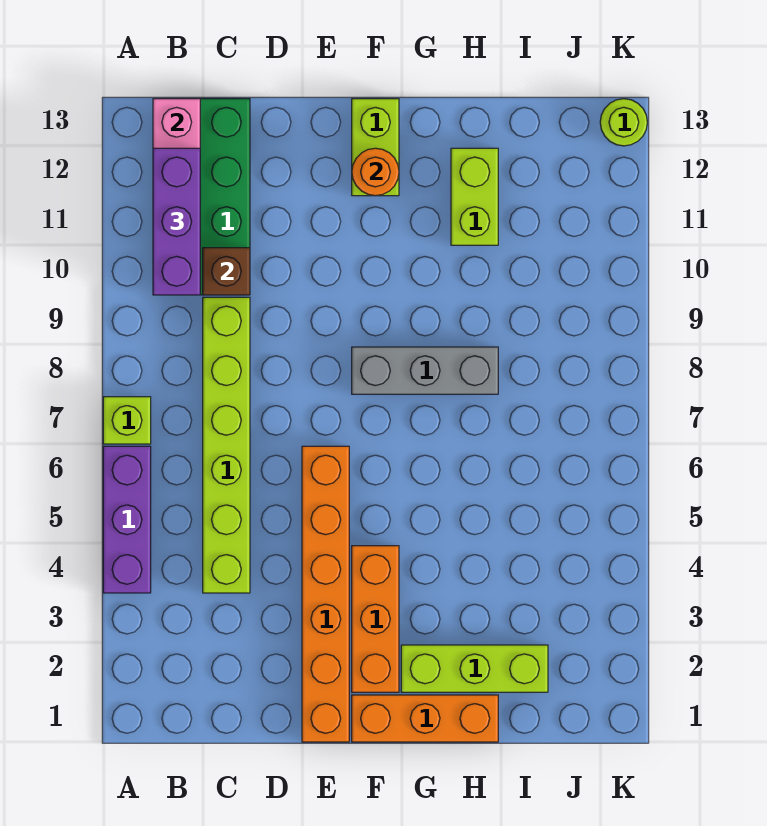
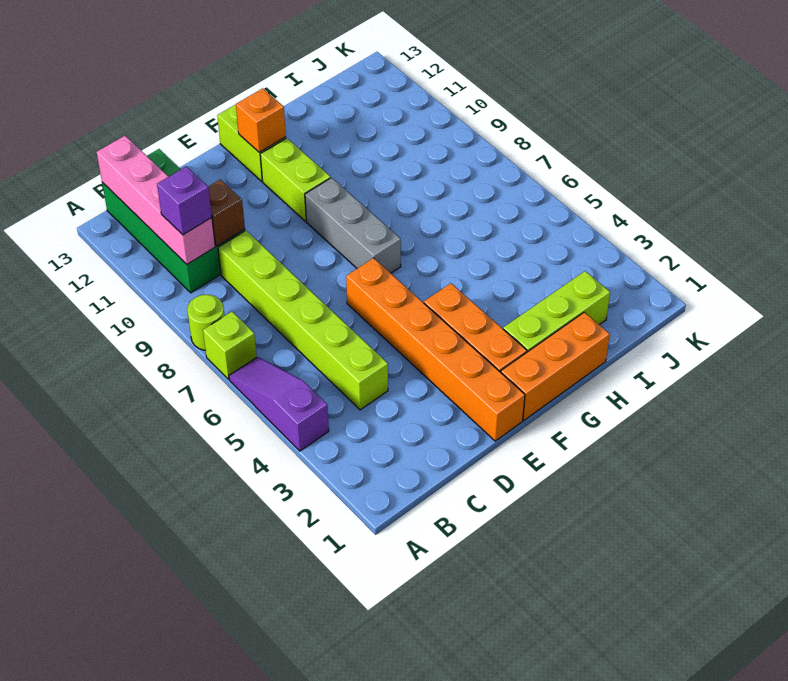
purple 1x3 brick [103,446,151,593] -> purple 1x3 slope [229,357,329,451]
purple 1x3 brick [153,148,200,295] -> purple 1x1 brick [157,166,212,235]
grey 1x3 brick [352,347,498,394] -> grey 1x3 brick turned to [305,178,401,273]
orange 1x1 round brick [352,148,399,196] -> orange 1x1 brick [236,88,286,152]
lime 1x2 brick [451,148,498,245] -> lime 1x2 brick moved to [260,138,331,221]
lime 1x1 round brick [600,99,647,146] -> lime 1x1 round brick moved to [187,295,225,350]

